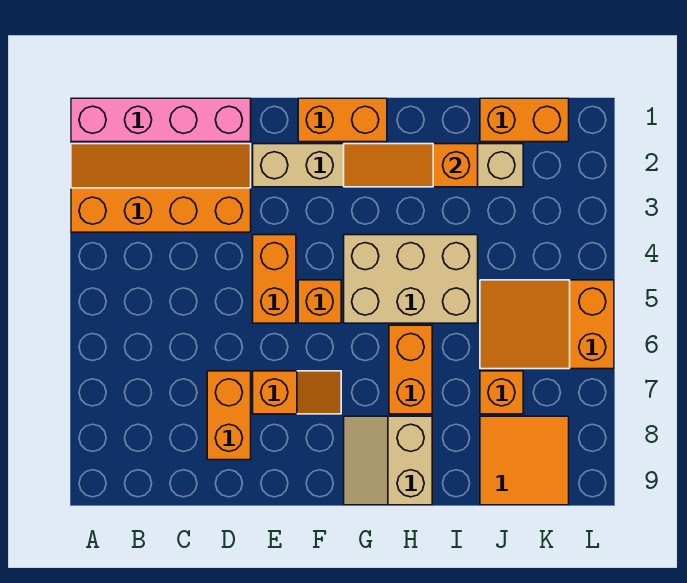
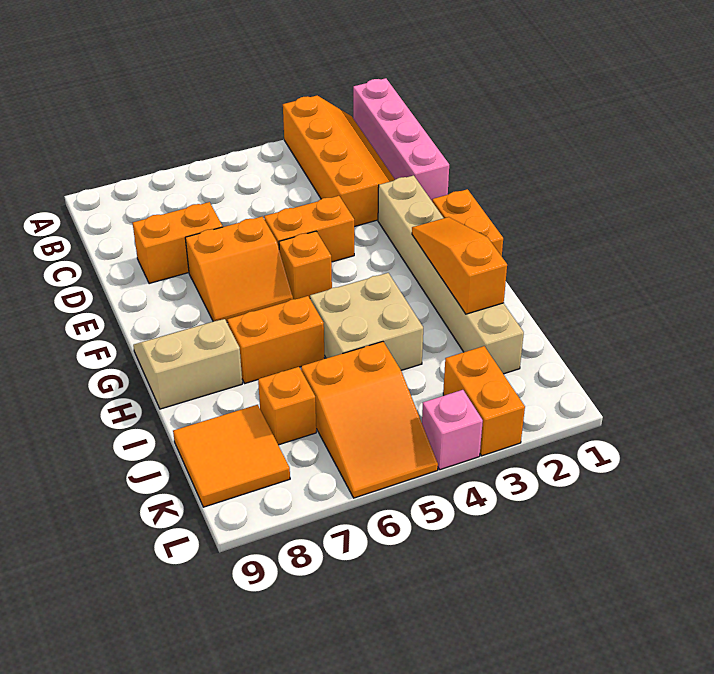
orange 1x2 slope [253,371,341,414] -> orange 2x2 slope [185,217,293,323]
tan 2x3 brick [344,235,478,323] -> tan 2x2 brick [310,273,423,370]
orange 1x2 brick [480,98,569,142] -> orange 1x2 brick moved to [443,346,525,456]
orange 2x3 slope [480,280,614,369] -> orange 2x3 slope turned to [301,342,438,498]
none -> pink 1x1 brick [422,390,483,470]

